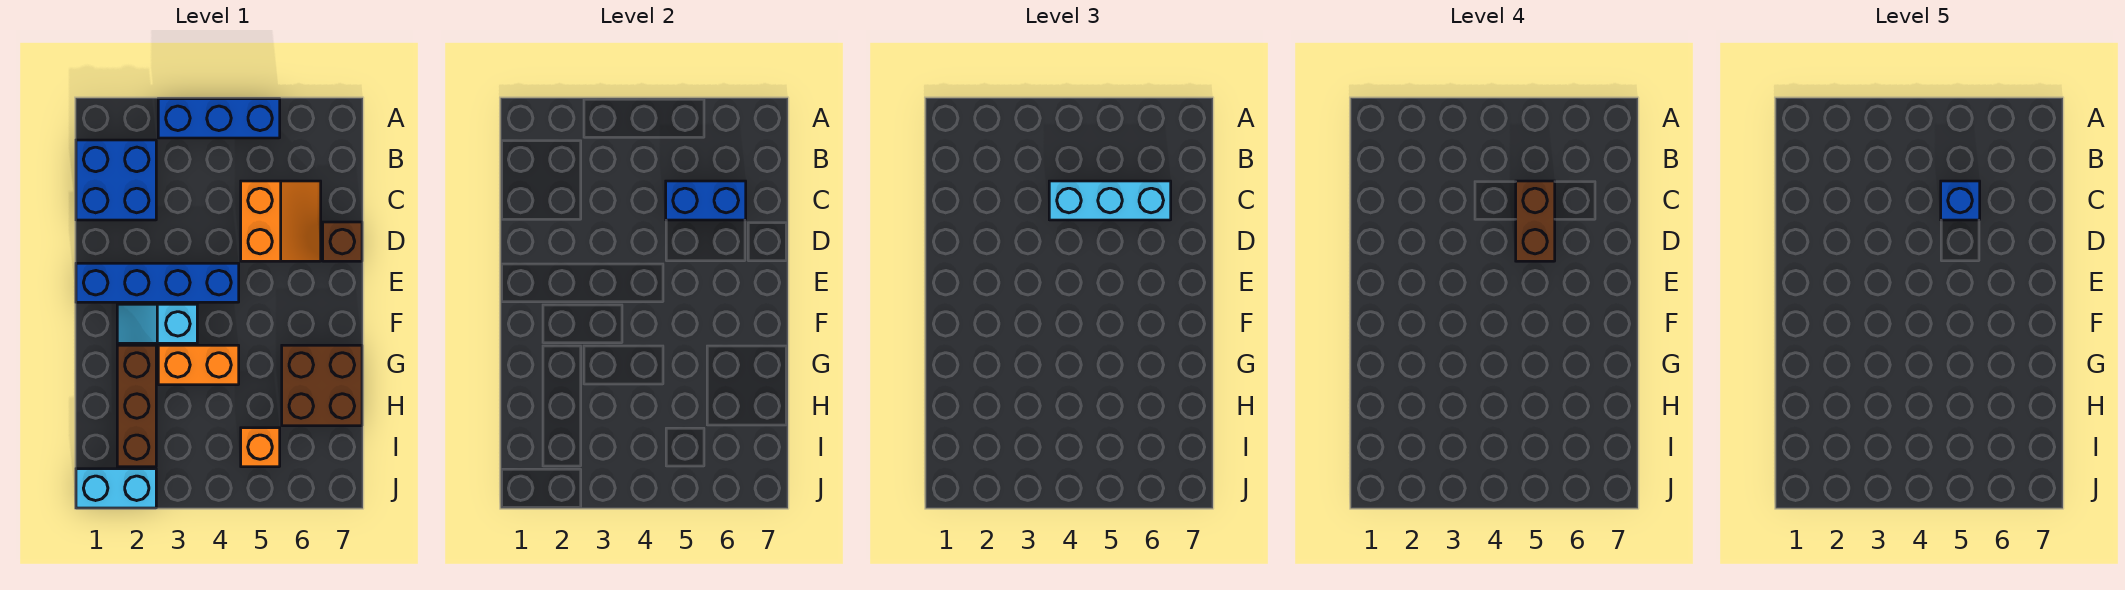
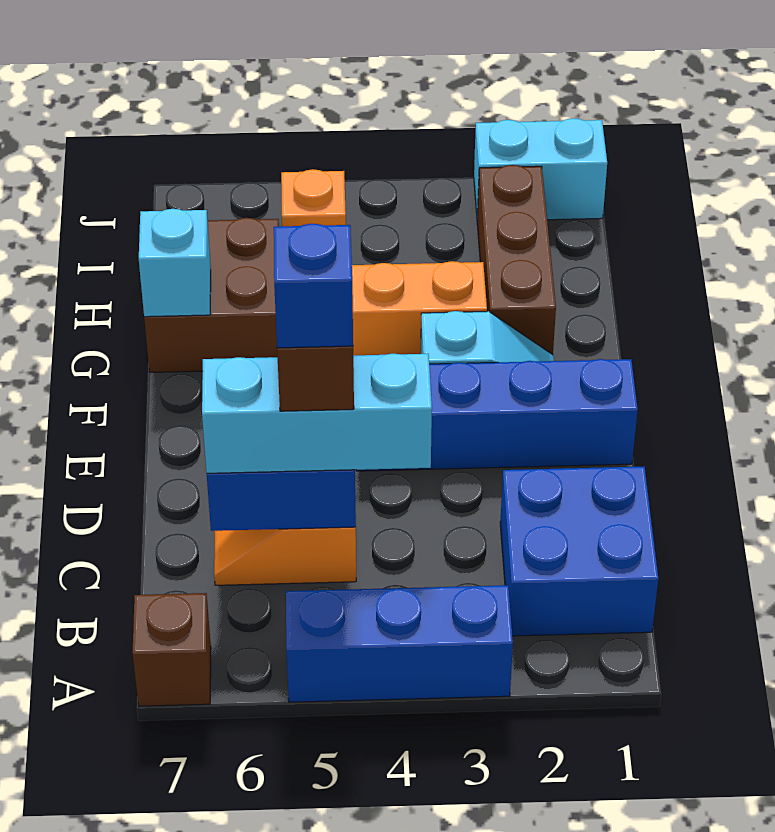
brown 1x1 brick [323,222,362,261] -> brown 1x1 brick moved to [133,593,211,706]
none -> cyan 1x1 brick [139,209,211,317]

